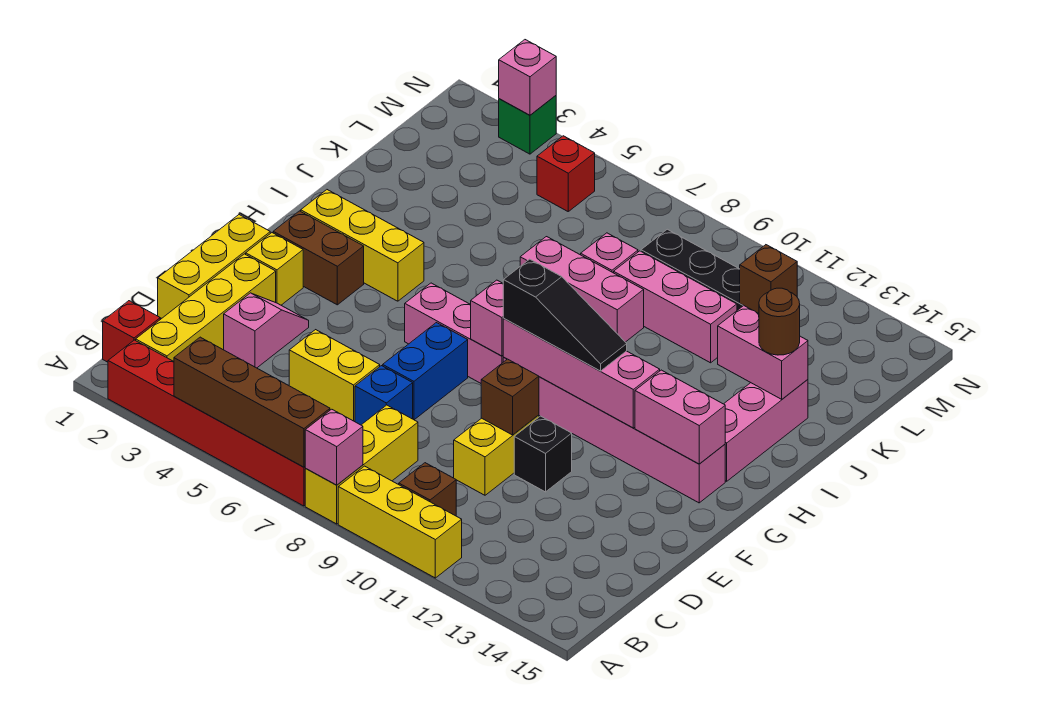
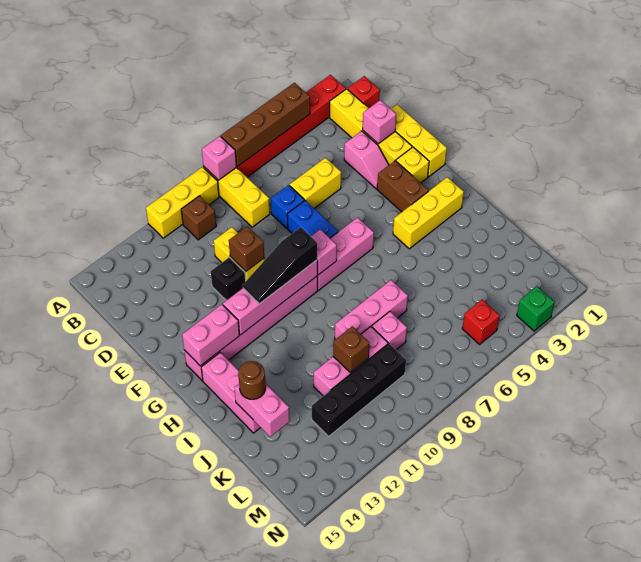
brown 1x2 brick [273,211,364,305] -> brown 1x2 brick turned to [377,161,429,212]
pink 1x2 brick [718,305,808,399] -> pink 1x2 brick turned to [234,383,290,437]
brown 1x1 brick [740,245,797,313] -> brown 1x1 brick moved to [333,326,369,373]
pink 1x1 brick [499,40,556,115] -> pink 1x1 brick moved to [363,100,396,144]

